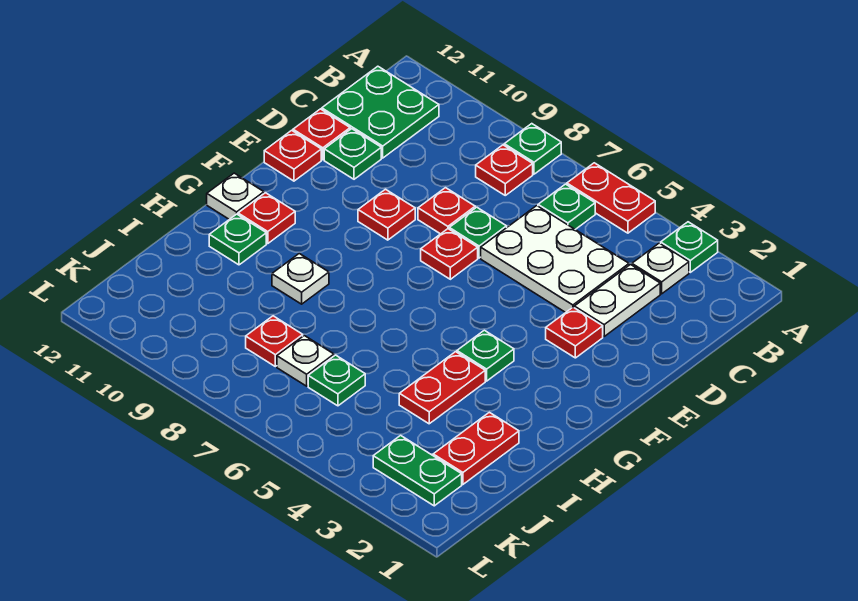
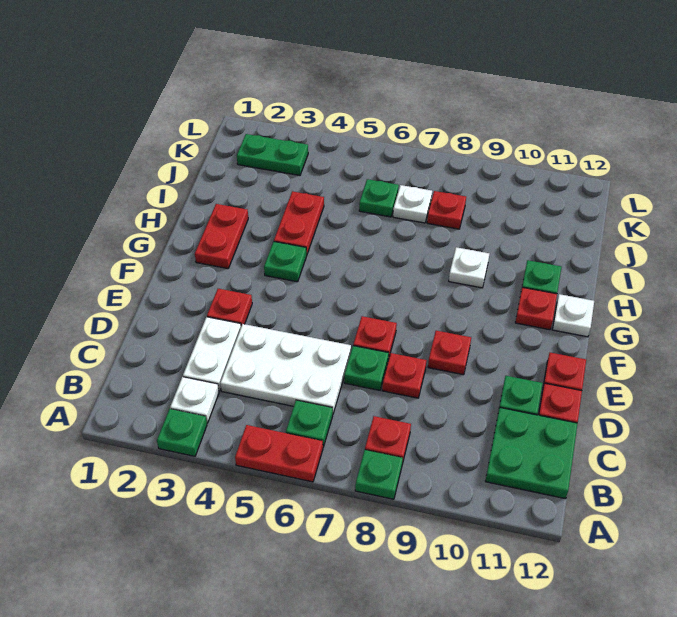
red 1x2 plate [433,412,519,484] -> red 1x2 plate moved to [195,204,248,269]

